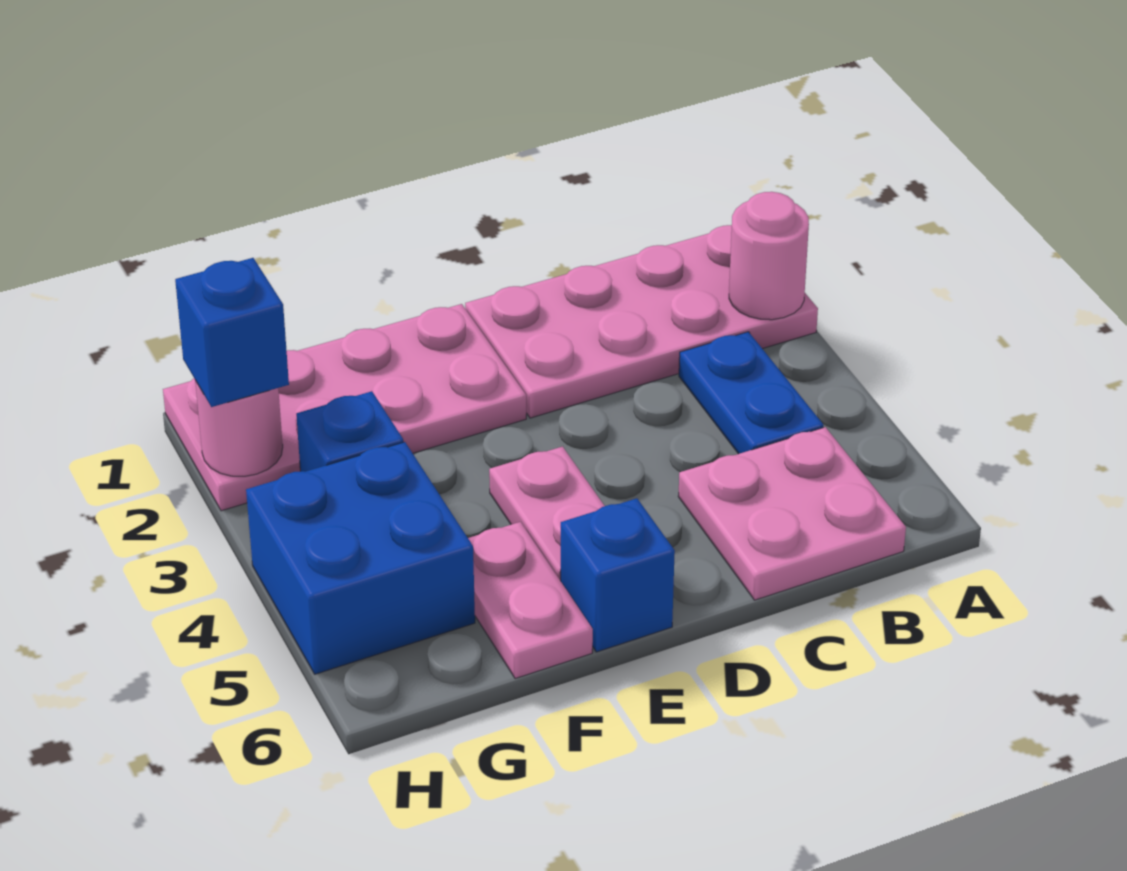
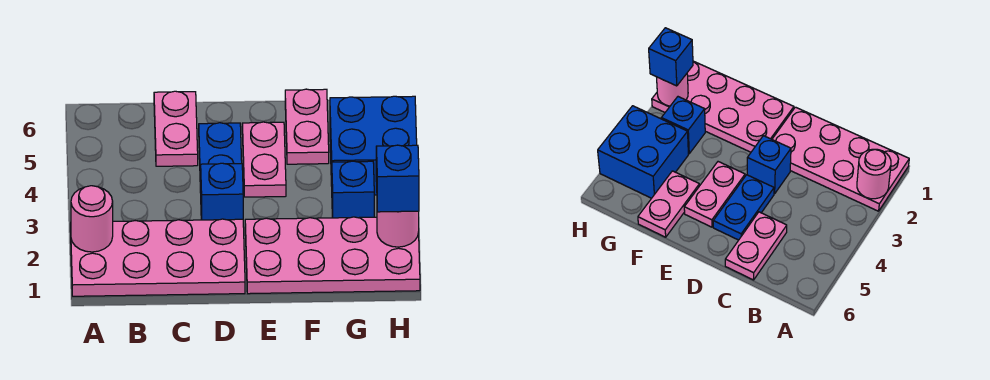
blue 1x2 plate [679,332,824,454] -> blue 1x2 plate moved to [199,123,242,193]
pink 2x2 plate [678,427,906,600] -> pink 1x2 plate [154,91,198,166]
blue 1x1 brick [561,498,675,652] -> blue 1x1 brick moved to [201,163,243,220]

